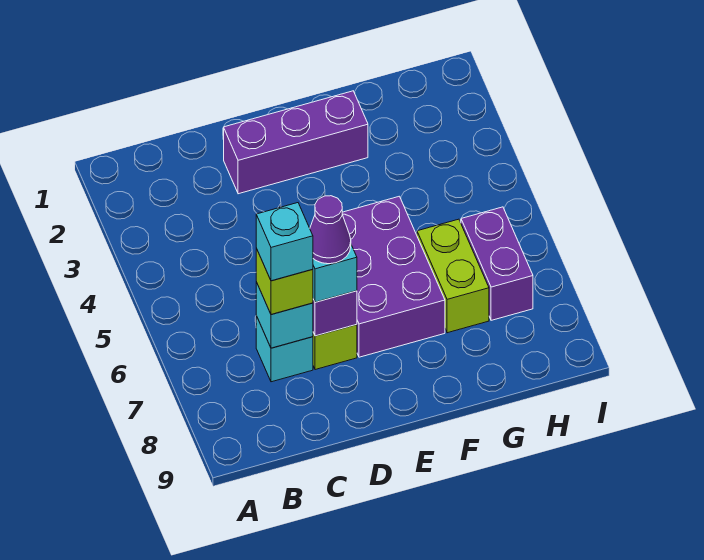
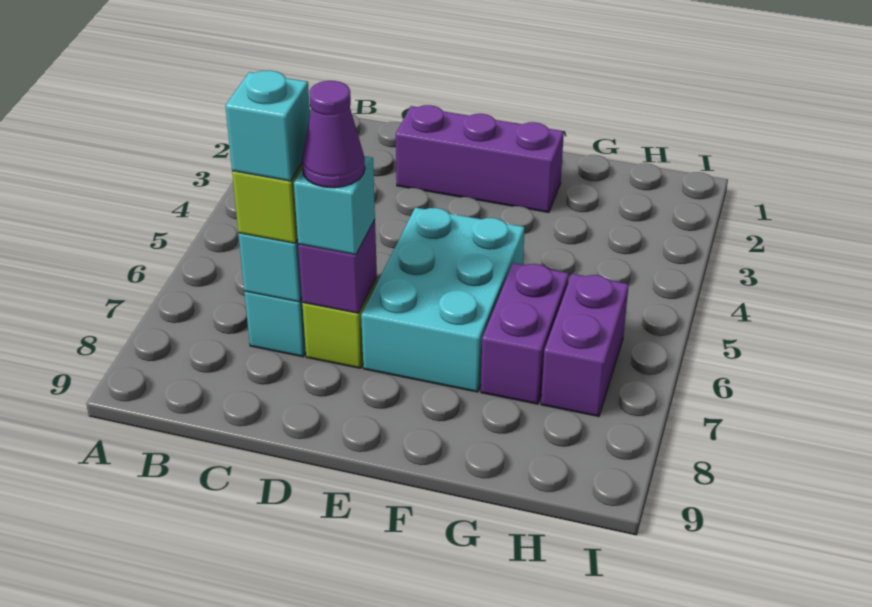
purple 2x3 brick [342,196,445,357] -> cyan 2x3 brick [361,207,525,392]
lime 1x2 brick [417,219,489,333] -> purple 1x2 brick [481,263,569,404]

